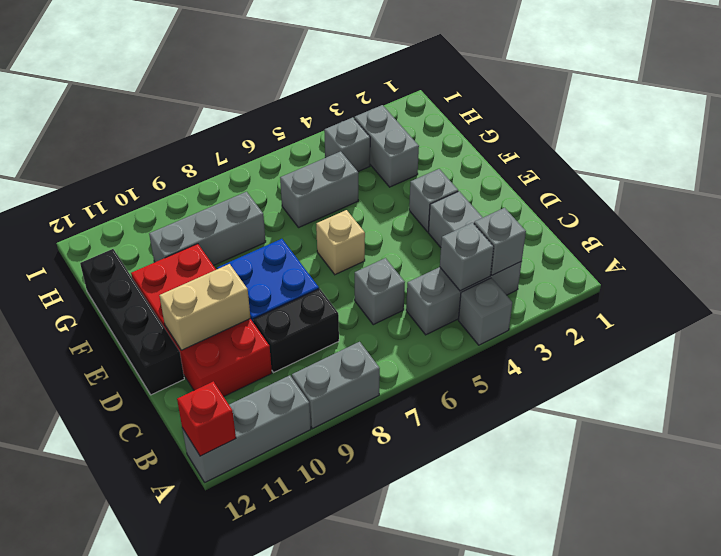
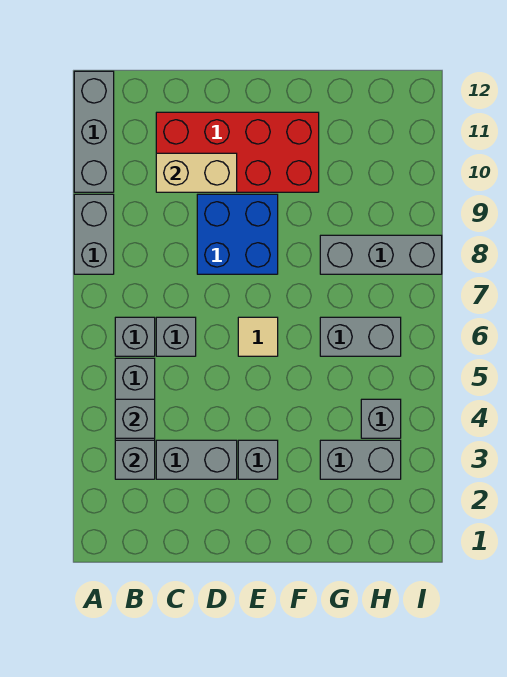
grey 1x1 brick [458,278,512,345] -> grey 1x1 brick moved to [115,317,155,356]
red 1x1 brick [177,381,236,456] -> none
black 1x2 brick [253,289,339,372] -> none
tan 1x2 brick [159,264,251,350] -> tan 1x2 brick turned to [156,153,237,192]
black 1x4 brick [80,249,184,395] -> none
tan 1x1 brick [316,210,365,275] -> tan 1x1 tile [238,317,278,356]
grey 1x2 brick [280,151,358,227] -> grey 1x2 brick turned to [320,317,401,356]
grey 1x3 brick [149,192,266,266] -> grey 1x3 brick turned to [320,235,442,274]

